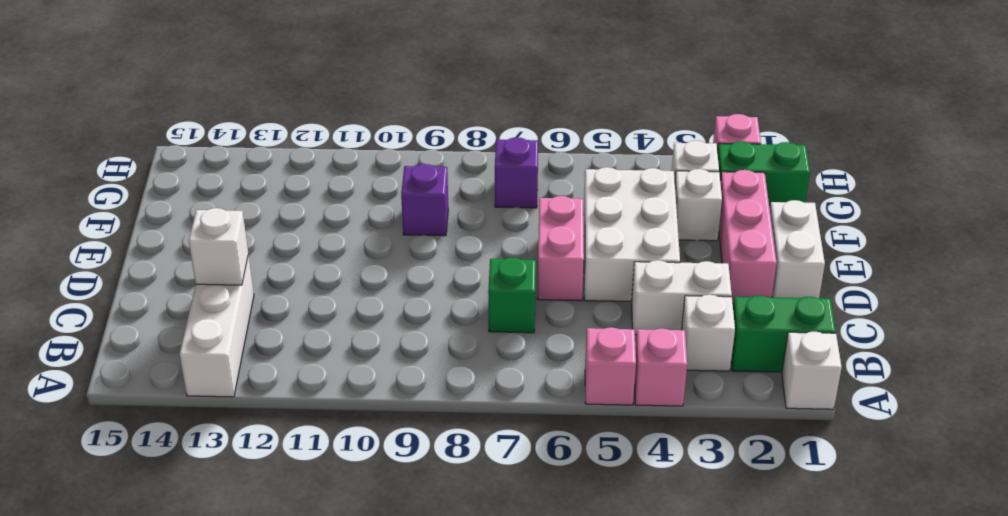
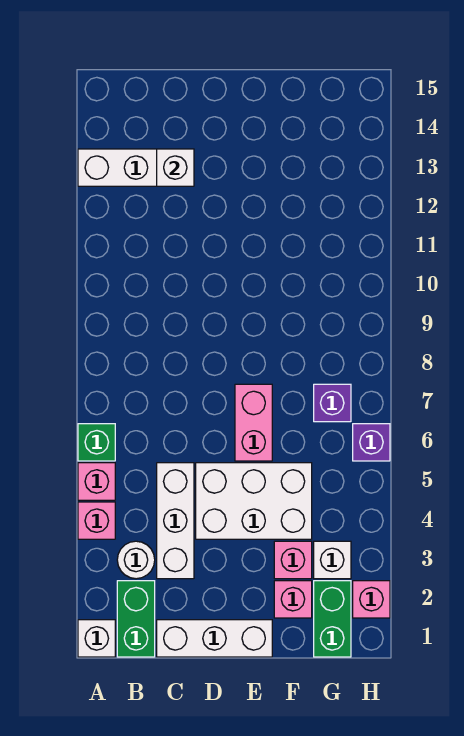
white 1x1 brick [682,295,735,371] -> white 1x1 round brick [117,541,155,579]
white 1x2 brick [632,260,732,335] -> white 1x3 brick [157,463,194,579]
green 1x1 brick [488,258,536,333] -> green 1x1 brick moved to [78,424,115,461]
white 1x2 brick [770,200,825,298] -> white 1x3 brick [157,620,272,657]
pink 1x3 brick [719,170,777,303] -> pink 1x1 brick [274,581,312,618]
pink 1x2 brick [537,196,584,301] -> pink 1x2 brick turned to [235,384,272,461]
white 1x1 brick [675,169,722,241] -> pink 1x1 brick [274,541,312,579]
purple 1x1 brick [401,164,448,236] -> purple 1x1 brick moved to [353,424,390,461]

